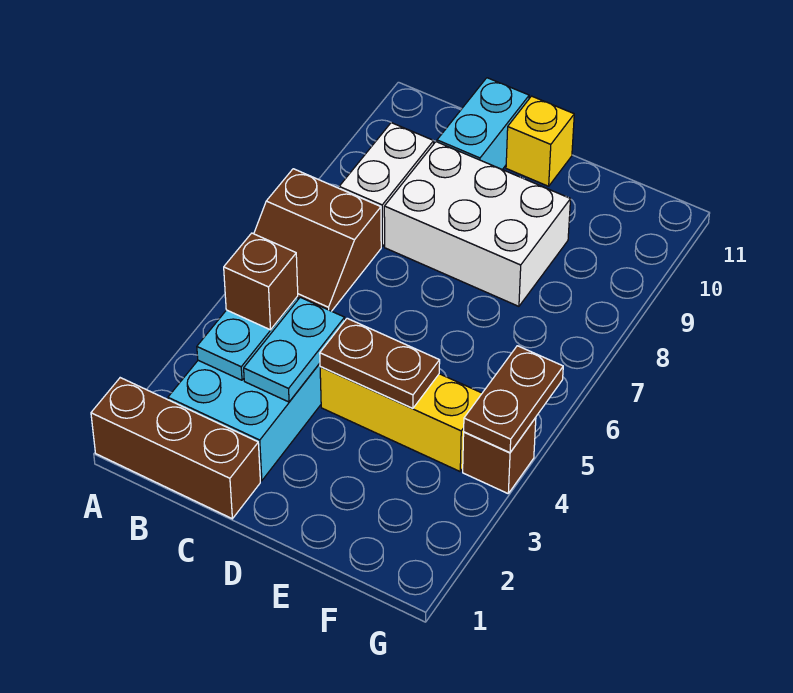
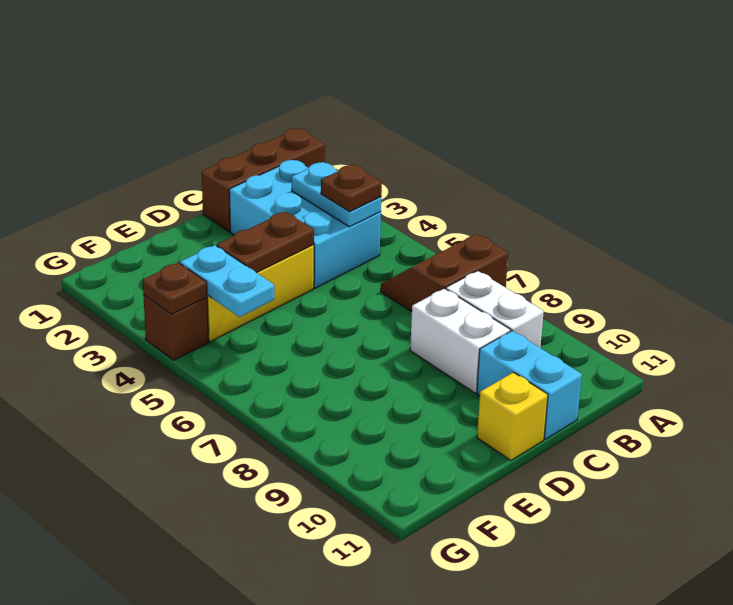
brown 1x1 brick [224,233,298,330] -> brown 1x1 plate [321,165,382,211]
cyan 1x2 plate [244,297,345,402] -> cyan 1x2 plate moved to [180,245,274,317]
white 2x3 brick [384,142,571,306] -> white 1x2 brick [410,288,510,393]
brown 1x2 plate [464,346,563,453] -> brown 1x1 plate [143,263,207,314]

